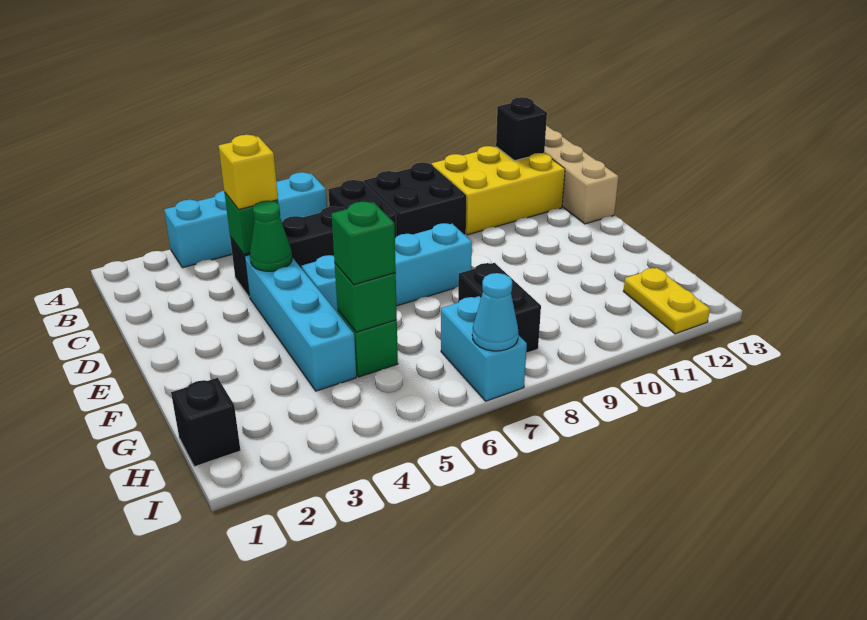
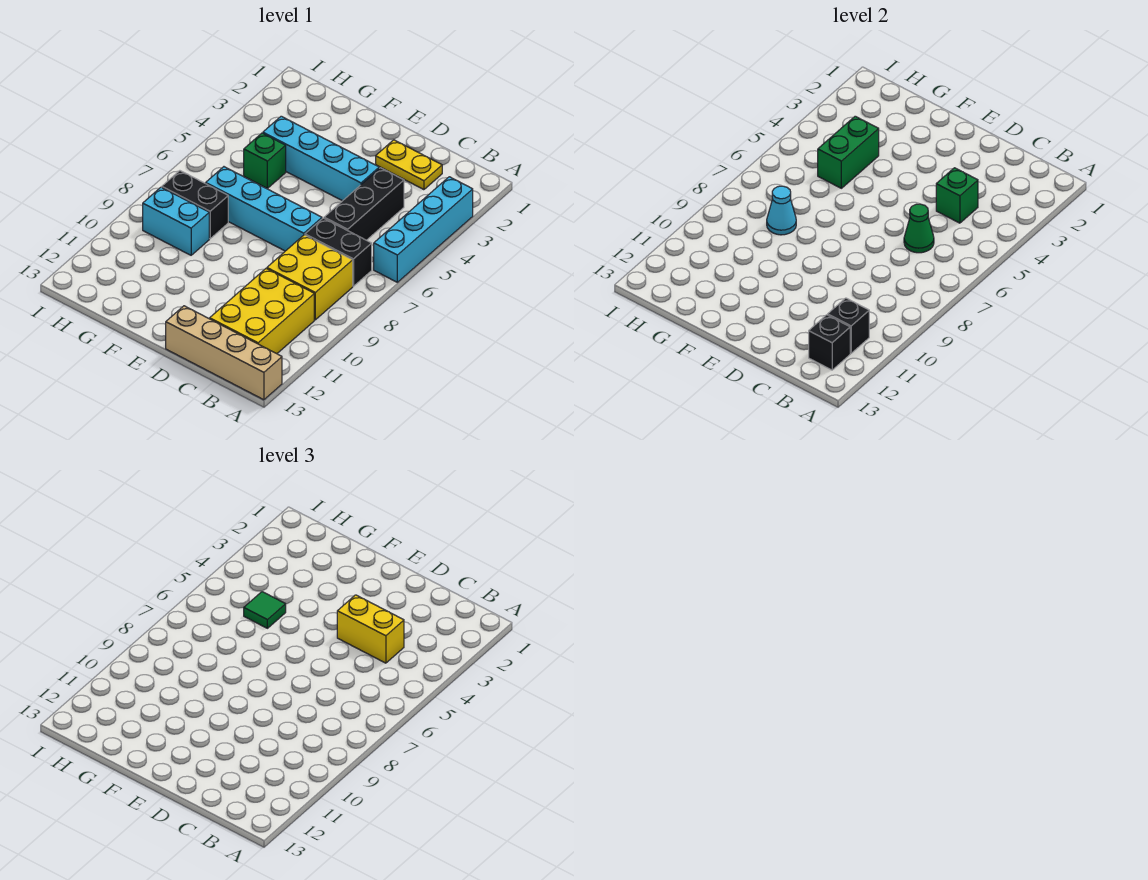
black 2x2 brick [364,163,466,236] -> yellow 2x2 brick [267,235,353,320]
yellow 1x1 brick [219,135,278,209] -> yellow 1x2 brick [337,595,404,663]
green 1x1 cone [250,201,292,271] -> green 1x1 cone moved to [904,204,934,253]
cyan 1x4 brick [302,223,472,313] -> cyan 1x4 brick turned to [206,167,322,251]
green 1x1 brick [335,264,397,332] -> green 1x2 brick [818,116,879,188]
green 1x1 brick [332,202,396,285] -> green 1x1 tile [244,592,286,628]
black 1x1 brick [171,378,240,467] -> black 1x1 brick moved to [828,298,869,353]
cyan 1x2 brick [441,296,527,401] -> cyan 1x2 brick moved to [143,187,209,255]
yellow 1x2 plate [623,268,710,334] -> yellow 1x2 plate moved to [376,140,442,190]
cyan 1x1 cone [472,273,518,351] -> cyan 1x1 cone moved to [767,186,796,235]

